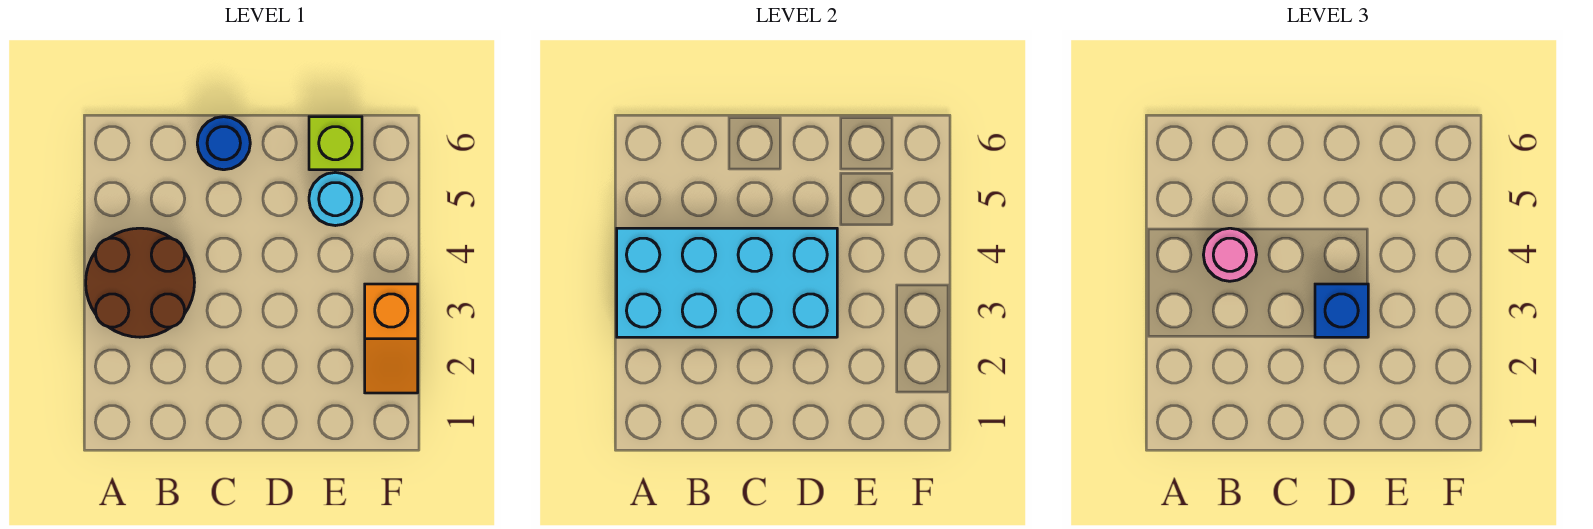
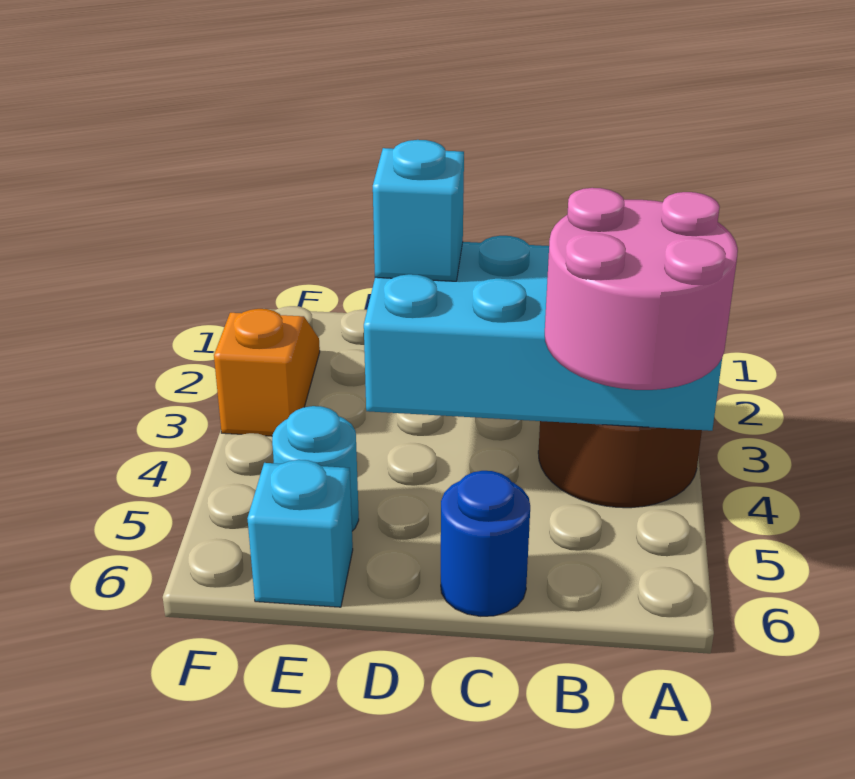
pink 1x1 round brick [1203,228,1257,281] -> pink 2x2 round brick [545,188,738,390]
blue 1x1 brick [1315,284,1368,337] -> cyan 1x1 brick [373,140,464,281]
lime 1x1 brick [309,117,362,170] -> cyan 1x1 brick [247,460,353,607]

